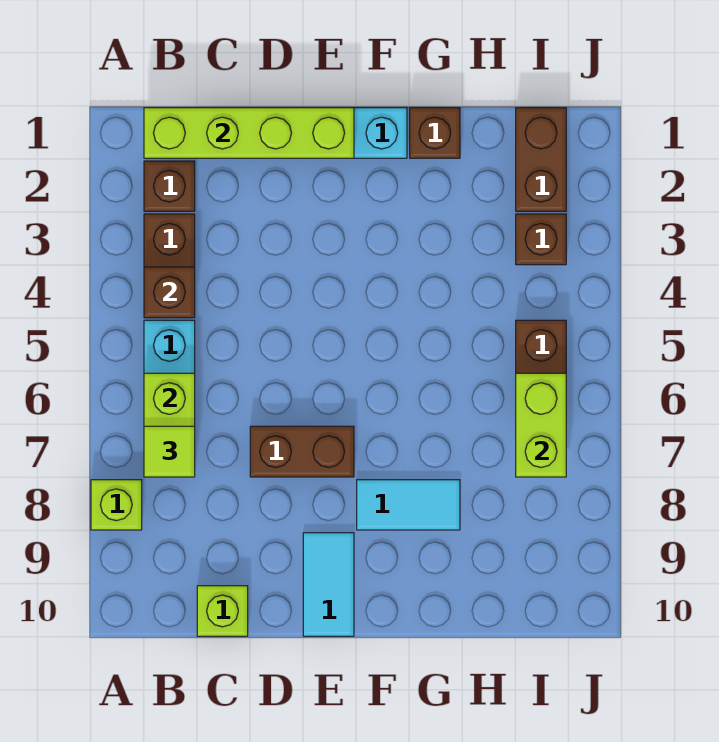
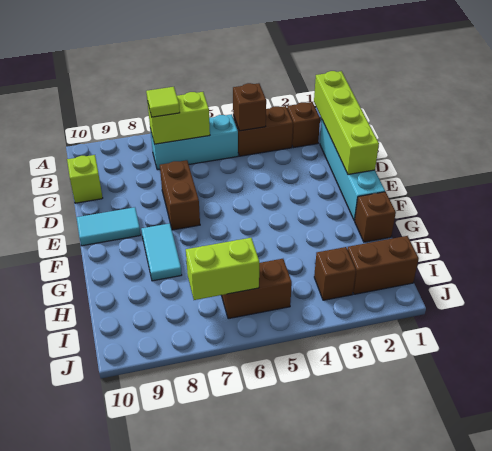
lime 1x1 brick [91,480,142,530] -> none

